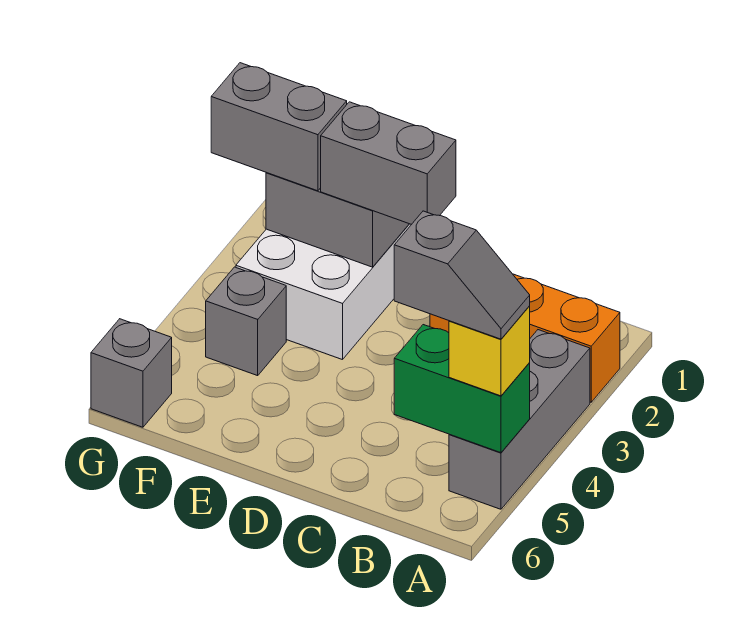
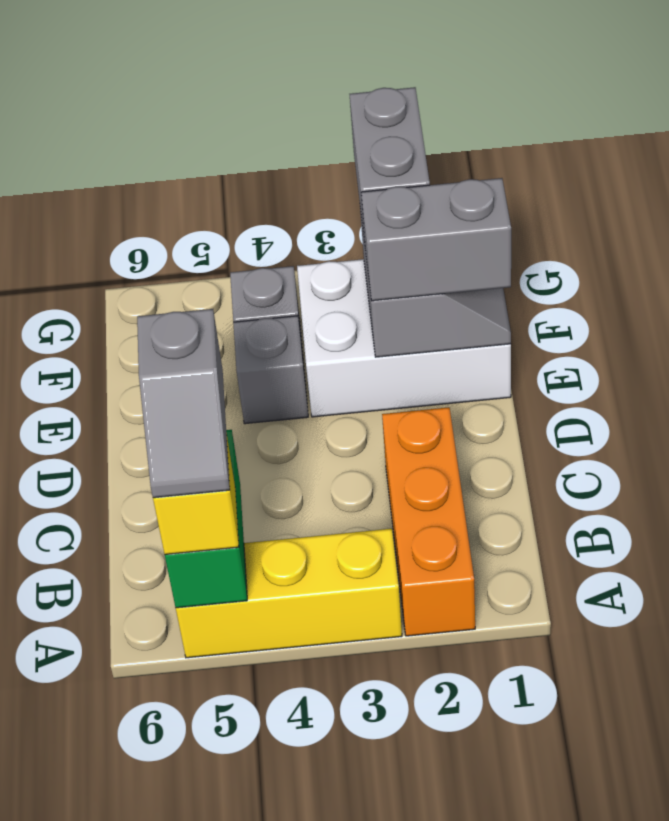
grey 1x3 brick [449,330,590,509] -> yellow 1x3 brick [176,529,402,658]
grey 1x2 brick [321,102,456,225] -> grey 1x2 brick turned to [361,178,511,301]
grey 1x1 brick [91,319,172,427] -> grey 1x1 brick moved to [233,316,308,424]

